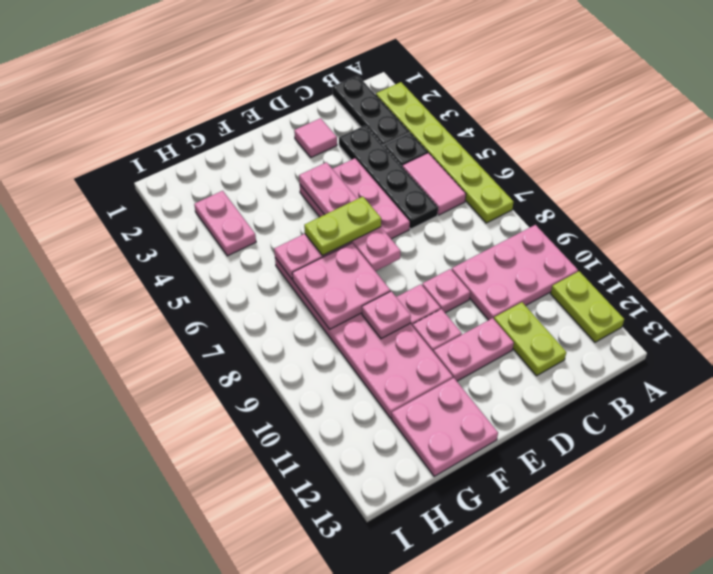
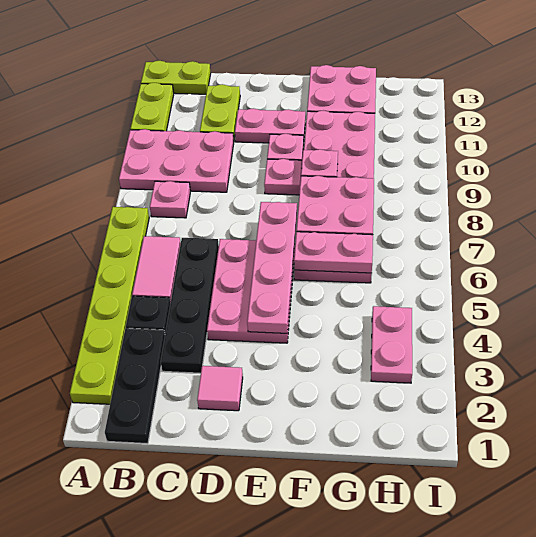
pink 1x1 plate [422,269,470,313] -> pink 1x1 plate moved to [150,181,190,218]
lime 1x2 plate [304,197,381,255] -> lime 1x2 plate moved to [141,61,211,94]

